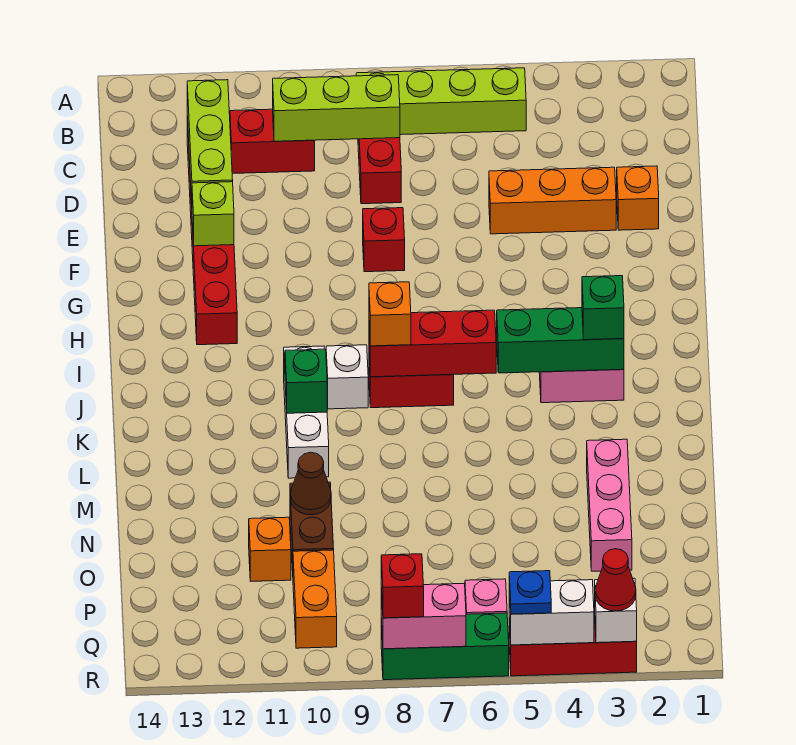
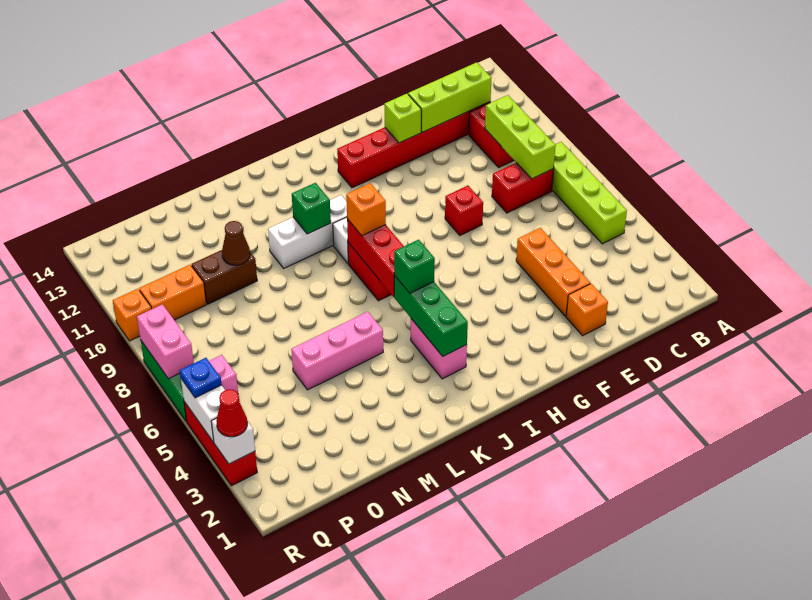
green 1x1 brick [582,276,624,340] -> green 1x1 brick moved to [394,240,435,293]
pink 1x3 brick [587,439,632,571] -> pink 1x3 brick moved to [291,312,383,390]
orange 1x1 brick [249,517,291,581] -> orange 1x1 brick moved to [113,289,151,341]
red 1x1 brick [381,554,424,618] -> none

